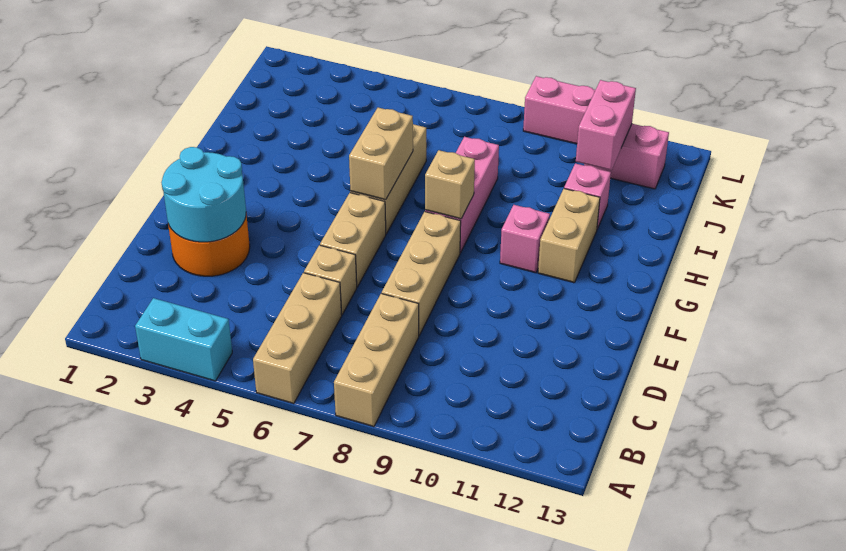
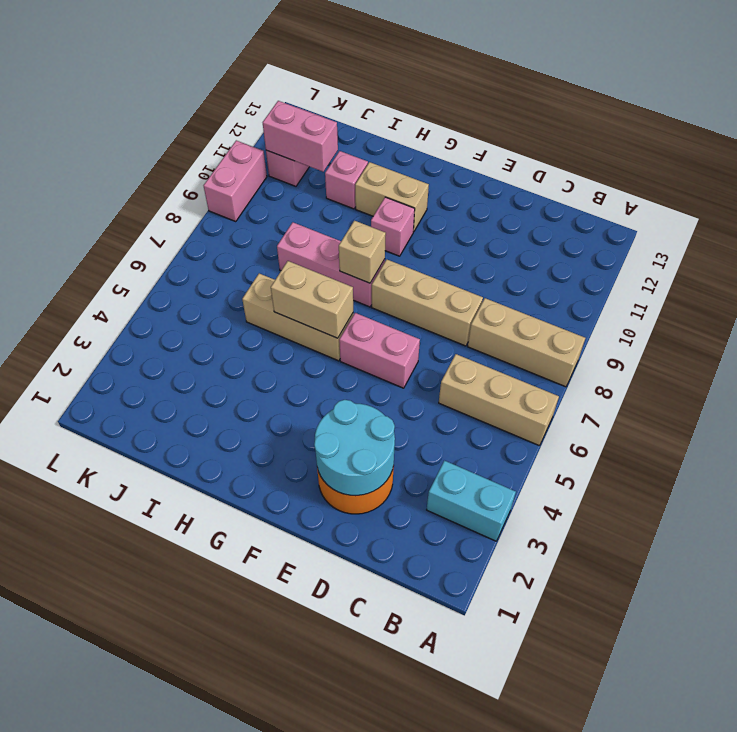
cyan 1x2 brick [135,298,232,381] -> cyan 1x2 brick turned to [427,460,516,541]
tan 1x1 brick [304,245,357,314] -> none
tan 1x2 brick [320,193,386,287] -> pink 1x2 brick [339,313,420,388]

